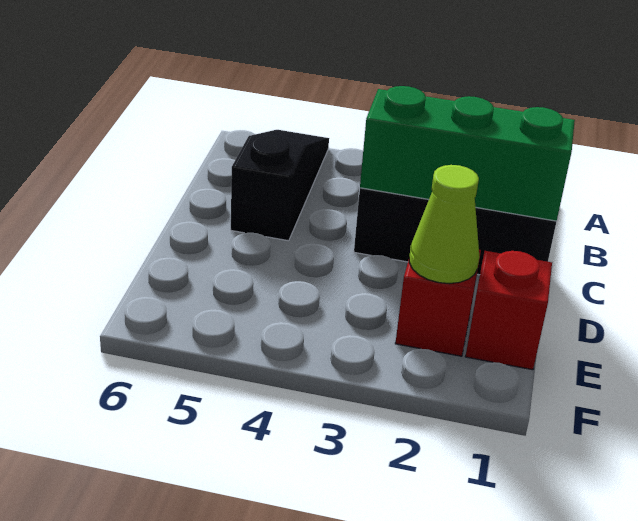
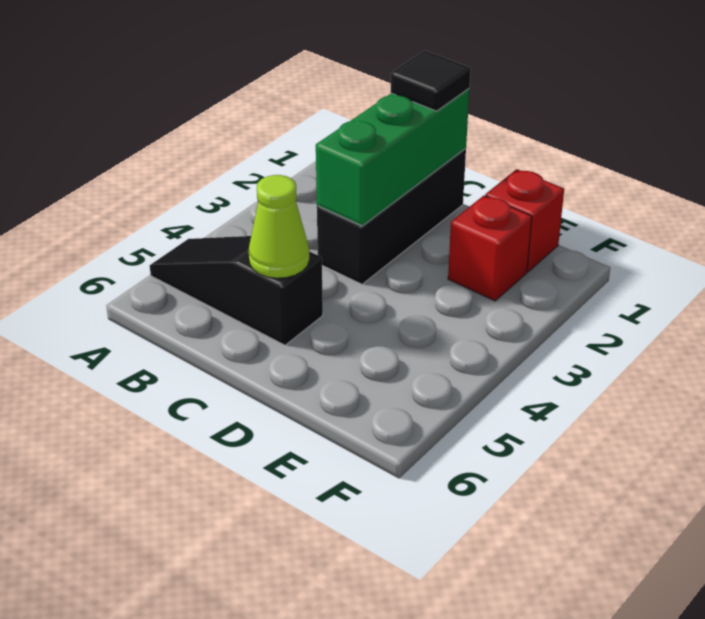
none -> black 1x1 tile [391,51,471,111]
lime 1x1 cone [409,165,479,284] -> lime 1x1 cone moved to [249,175,309,278]

